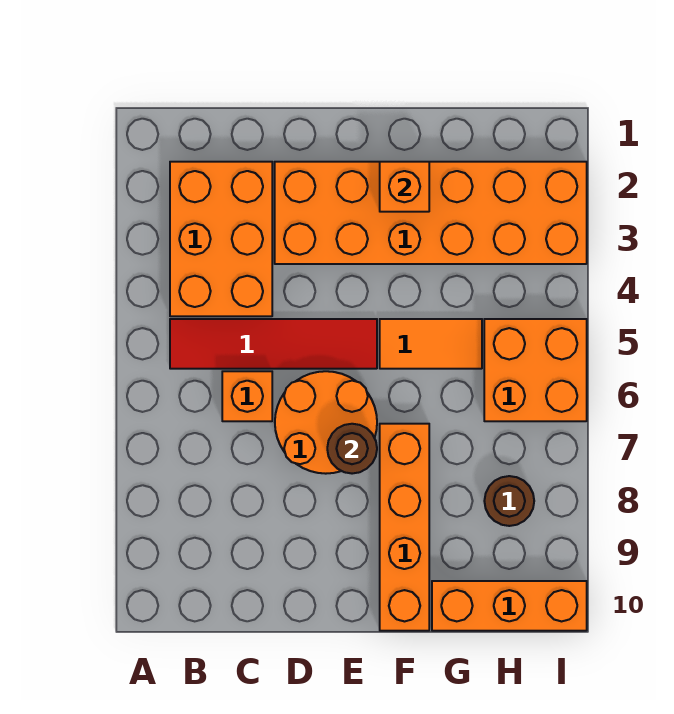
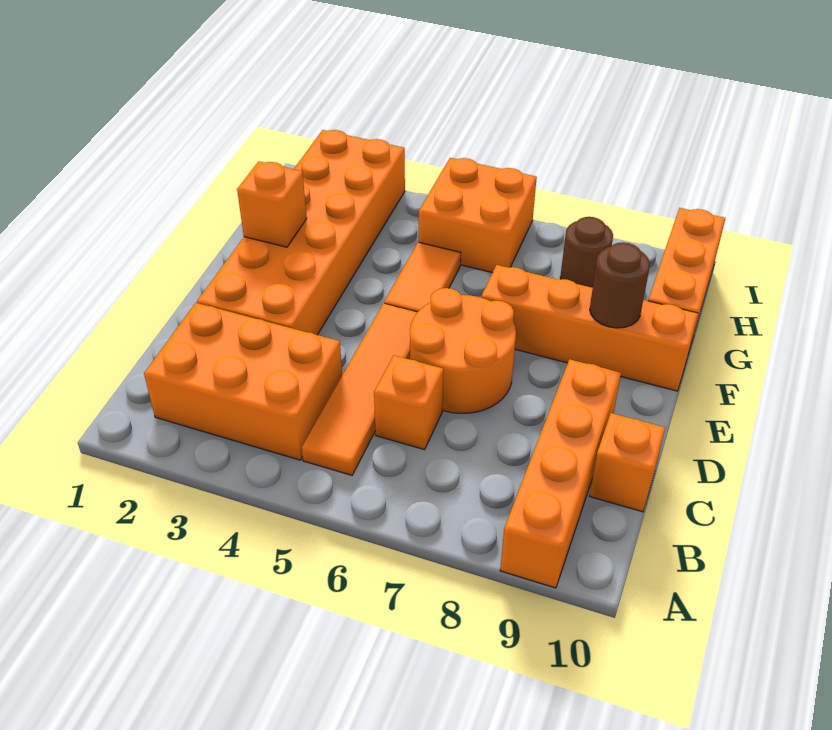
none -> orange 1x4 brick [500,359,621,588]
red 1x4 tile [170,319,377,369] -> orange 1x4 tile [302,303,417,475]
none -> orange 1x1 brick [590,413,665,512]
brown 1x1 round brick [327,424,377,474] -> brown 1x1 round brick moved to [590,242,650,328]

